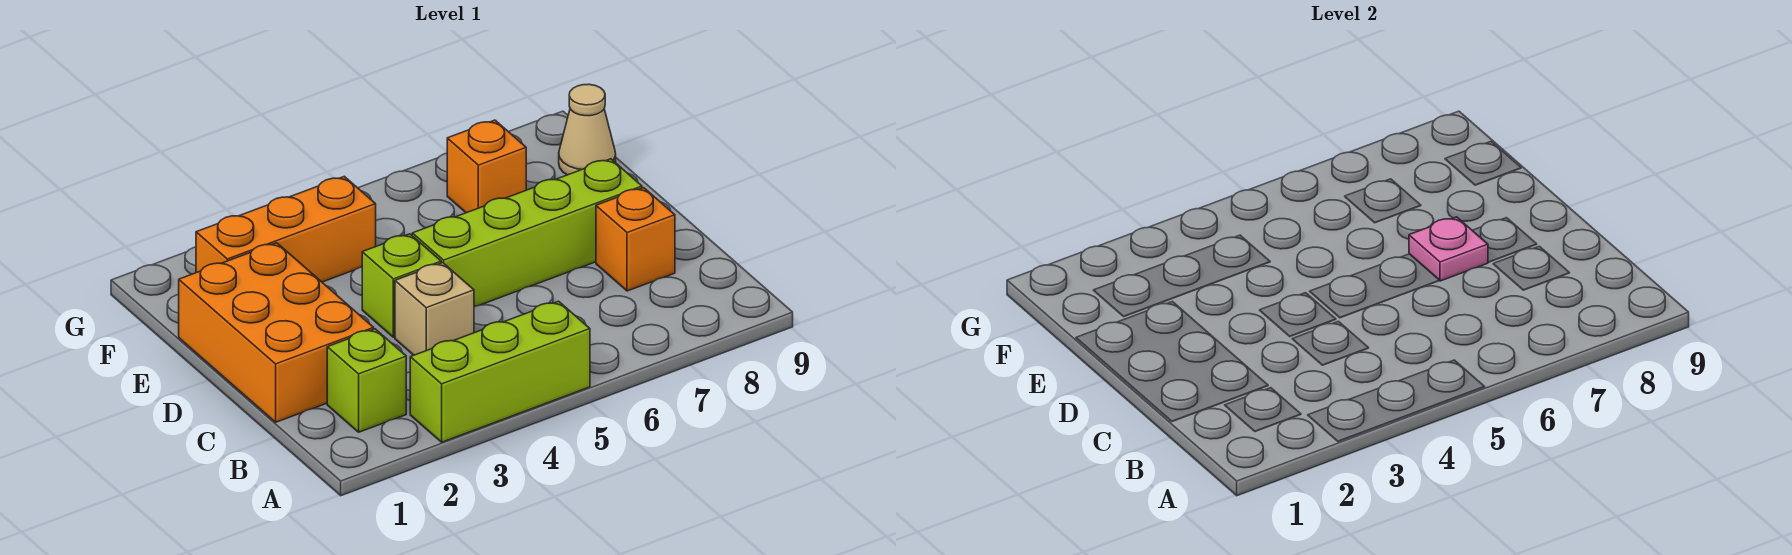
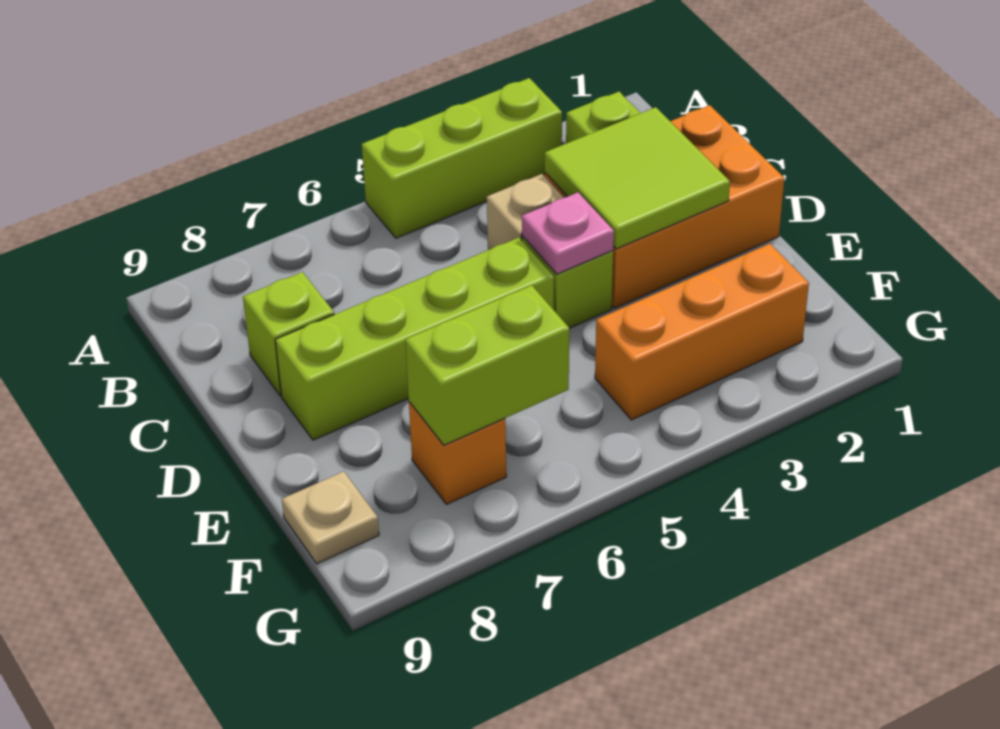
orange 2x3 brick [179,243,374,422] -> orange 2x3 brick turned to [545,105,784,308]
none -> lime 2x2 tile [545,107,730,249]
orange 1x1 brick [596,188,675,291] -> lime 1x1 brick [243,272,334,396]
pink 1x1 plate [1409,217,1488,281] -> pink 1x1 plate moved to [522,192,614,274]
none -> lime 1x2 brick [405,285,569,445]
tan 1x1 cone [559,84,616,175] -> tan 1x1 plate [282,471,379,564]

